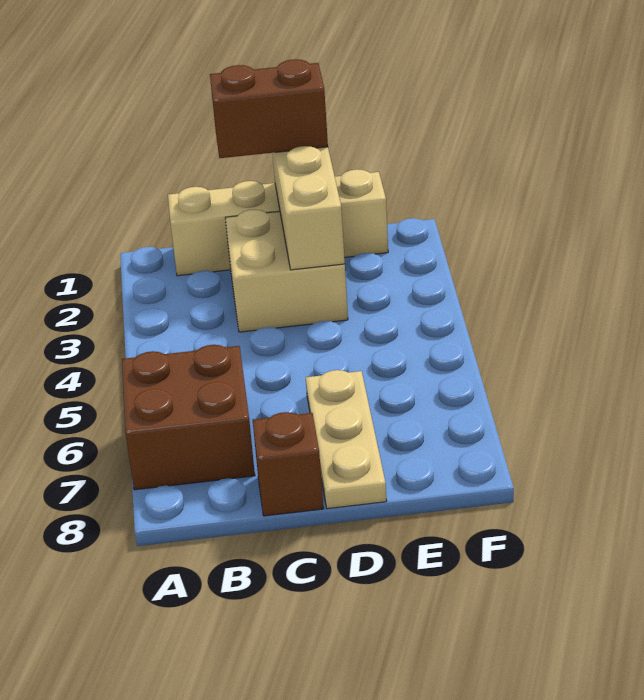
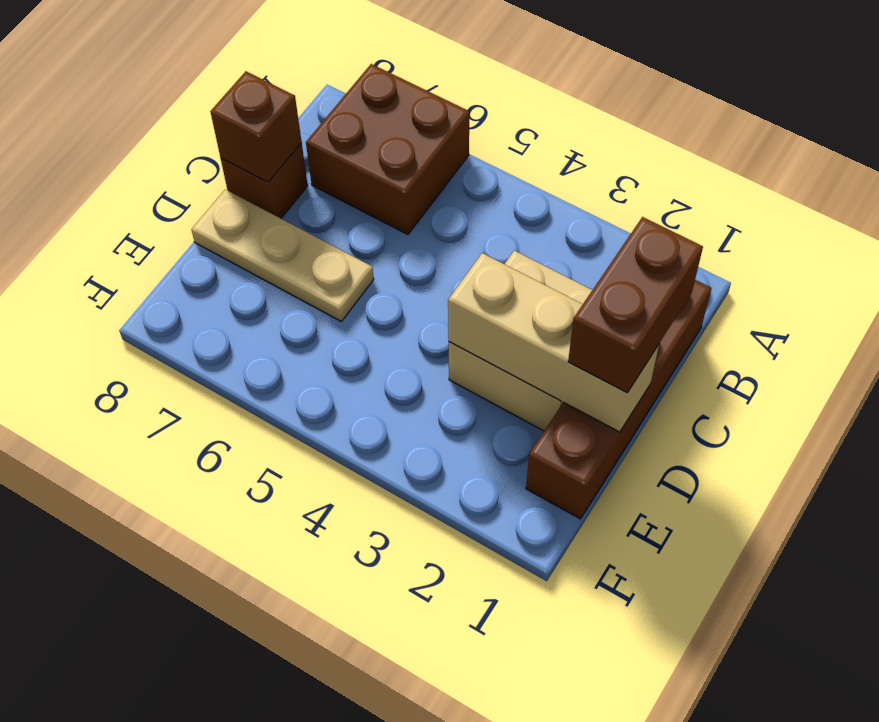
tan 1x4 brick [168,169,388,276] -> brown 1x4 brick [526,280,711,519]
none -> brown 1x1 brick [210,71,302,182]

